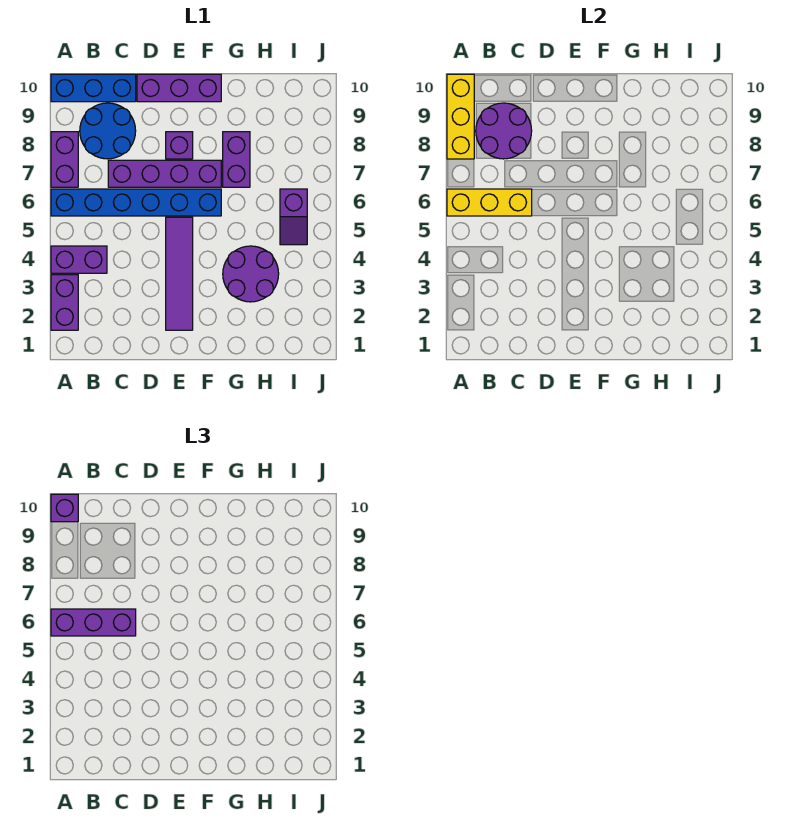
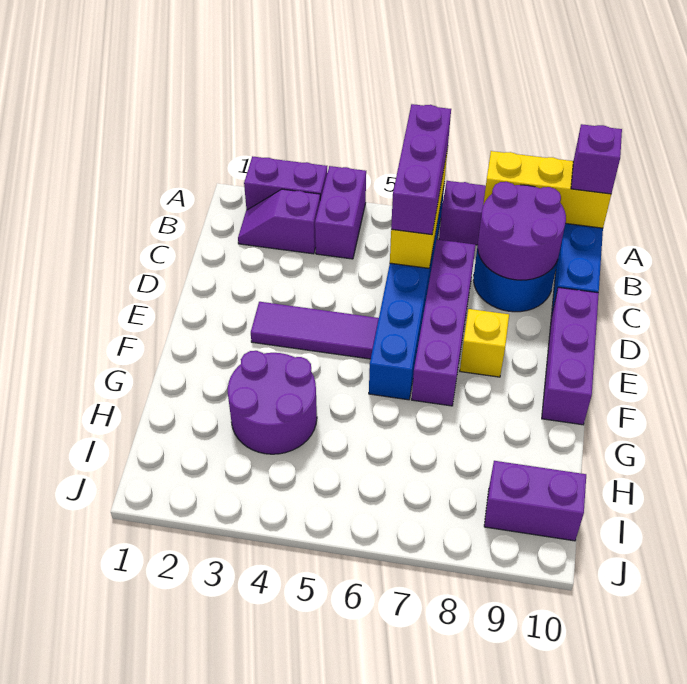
purple 1x4 tile [166,217,193,330] -> purple 1x3 tile [251,302,379,359]
purple 1x1 brick [166,132,193,159] -> yellow 1x1 brick [460,309,509,377]
purple 1x2 brick [223,132,250,187] -> purple 1x2 brick moved to [484,461,586,541]
purple 1x2 slope [280,189,307,245] -> purple 1x2 slope moved to [238,189,320,254]

